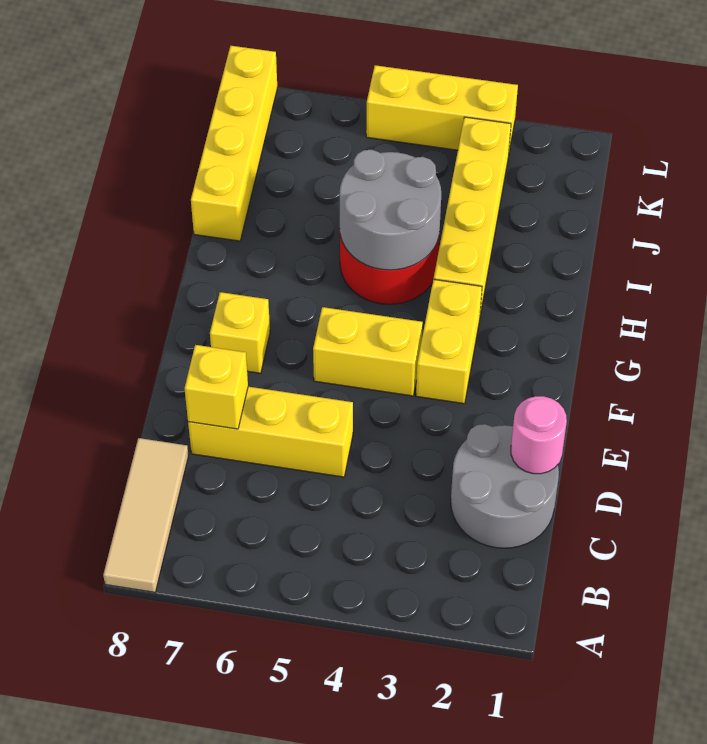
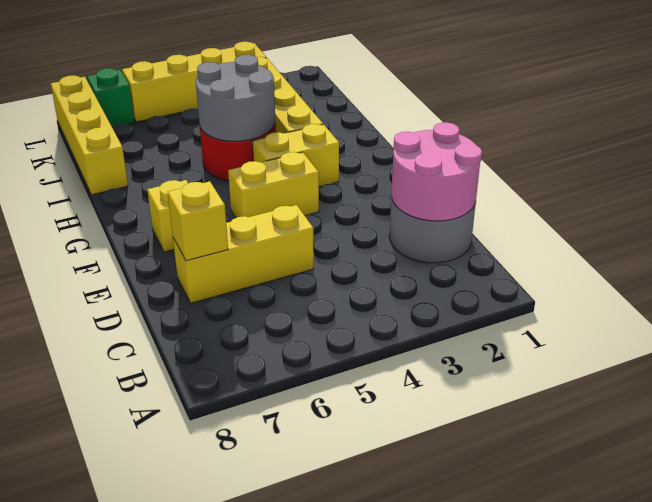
tan 1x3 tile [103,438,189,592] -> none
pink 1x1 round brick [511,396,567,474] -> pink 2x2 round brick [391,122,482,221]
yellow 1x2 brick [416,279,482,404] -> yellow 1x2 brick turned to [252,124,339,187]
yellow 1x3 brick [366,65,518,156] -> yellow 1x4 brick [122,42,266,122]
none -> green 1x1 brick [87,68,134,127]

